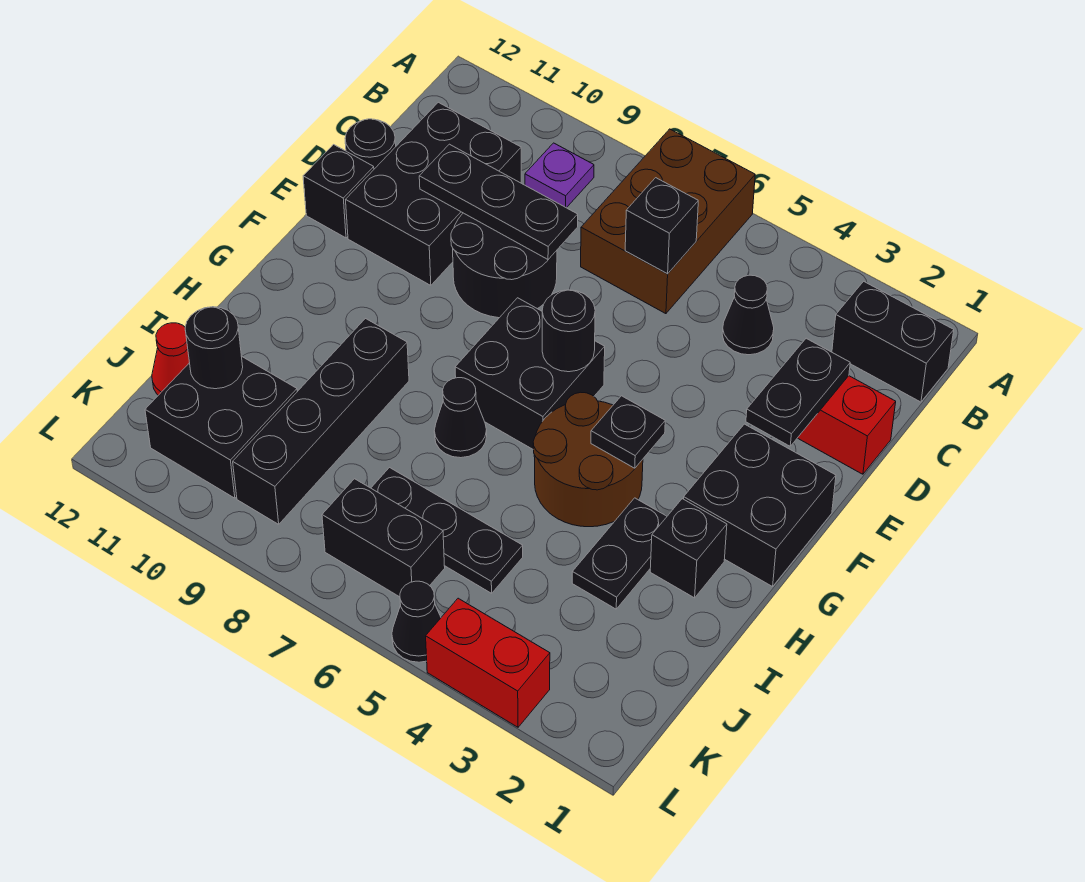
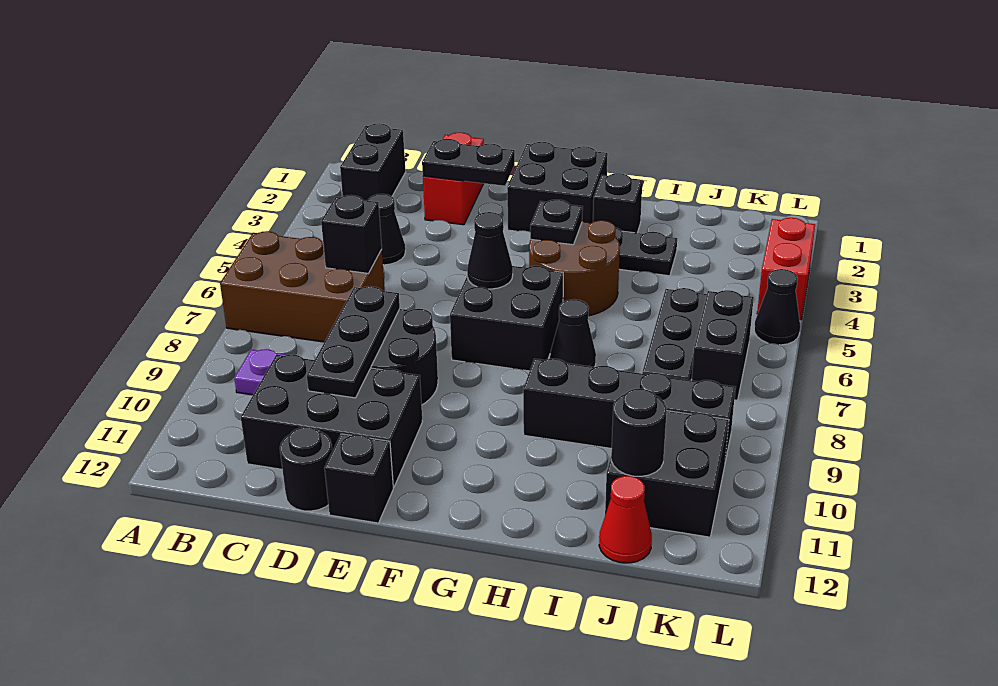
black 1x1 round brick [542,290,595,372] -> black 1x1 cone [467,212,513,289]

